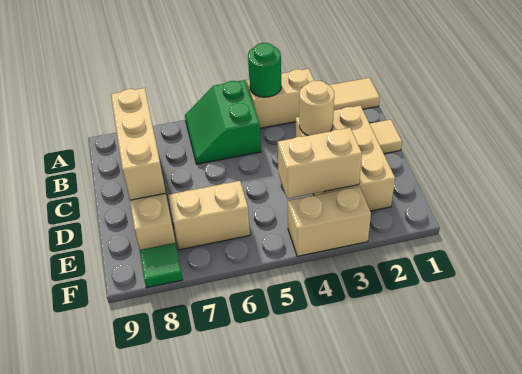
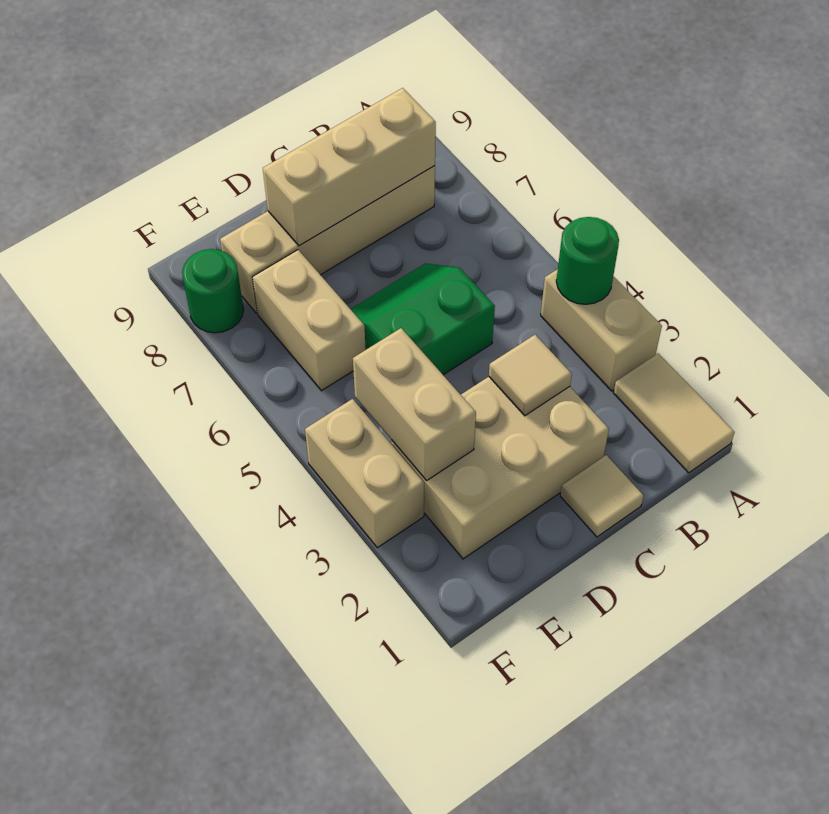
green 2x2 slope [185,80,261,164] -> green 2x2 slope moved to [351,263,495,375]
tan 1x1 round brick [299,81,334,136] -> tan 1x1 tile [489,335,572,416]
green 1x1 tile [140,243,183,288] -> green 1x1 round brick [182,249,244,333]

